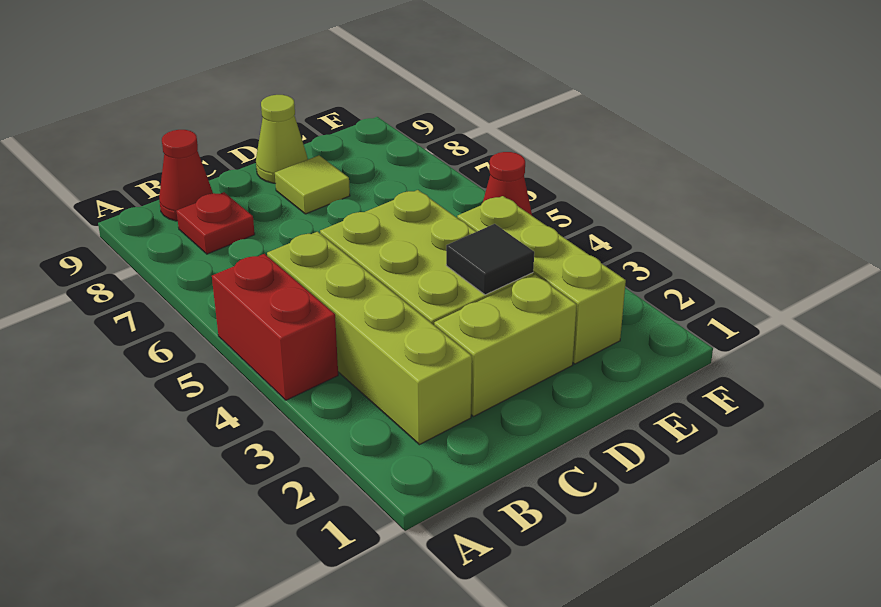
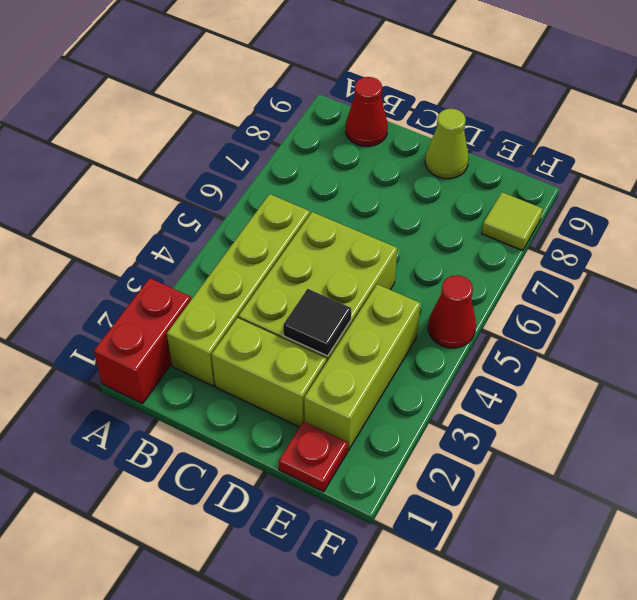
red 1x2 brick [212,254,338,400] -> red 1x2 brick moved to [94,278,191,404]
red 1x1 plate [176,192,255,254] -> red 1x1 plate moved to [279,421,348,492]
lime 1x1 tile [275,155,350,214] -> lime 1x1 tile moved to [482,192,543,251]

